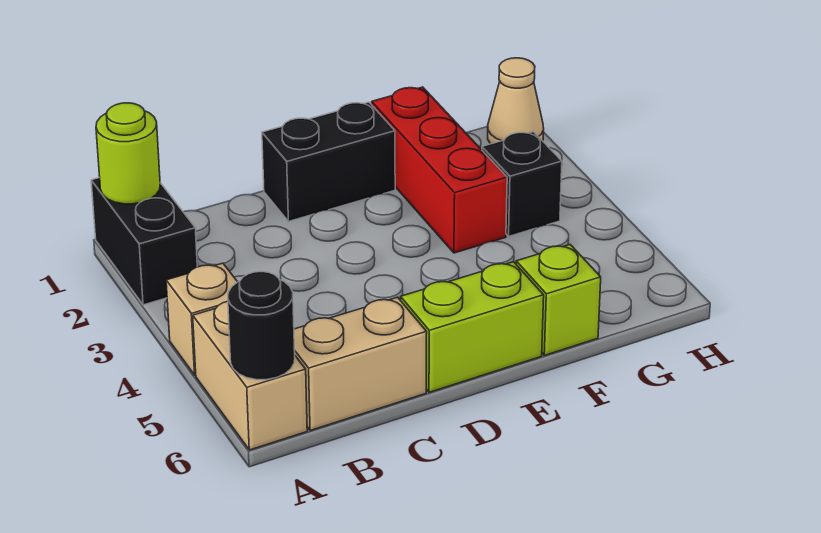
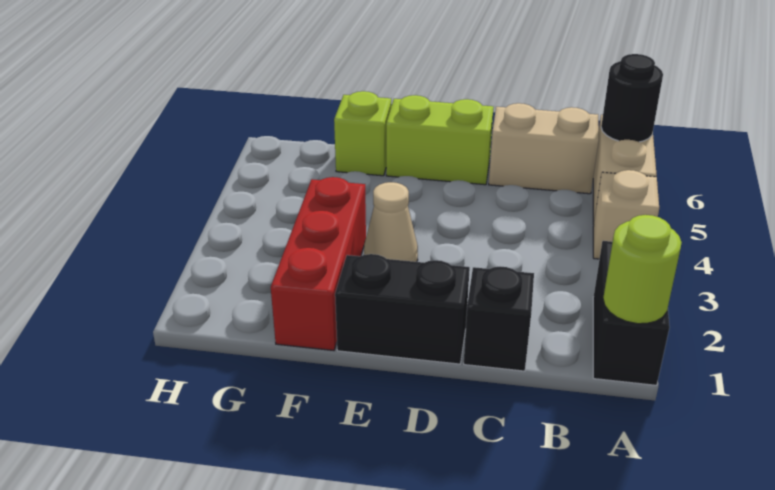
black 1x1 brick [482,132,562,236] -> black 1x1 brick moved to [464,266,534,371]
tan 1x1 cone [488,58,544,144] -> tan 1x1 cone moved to [364,182,418,262]

